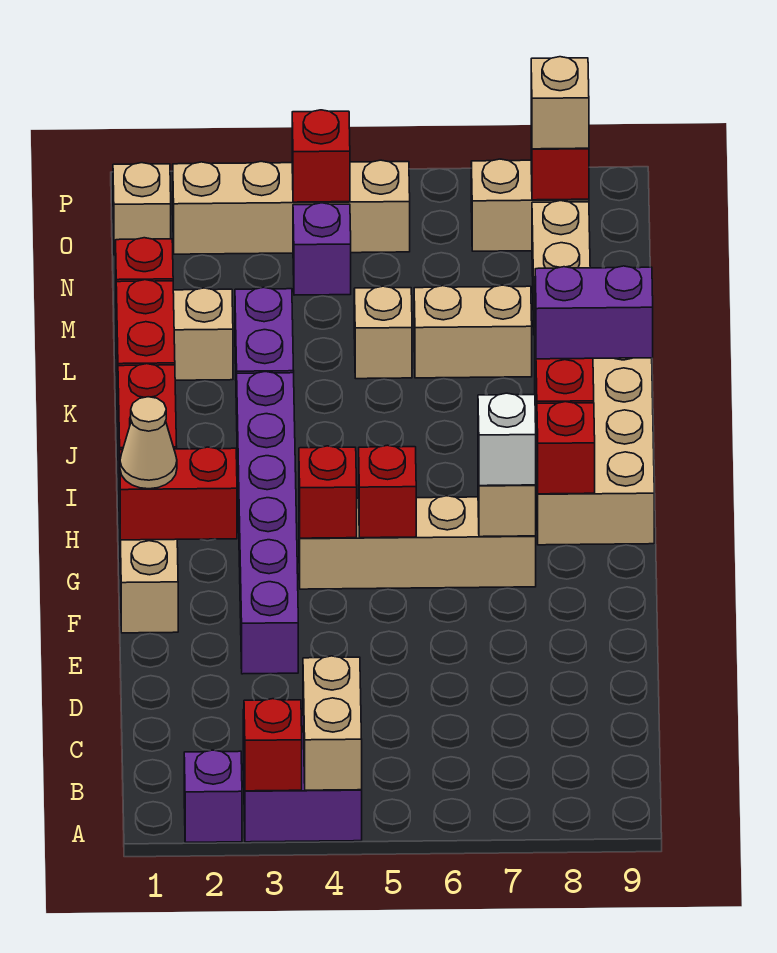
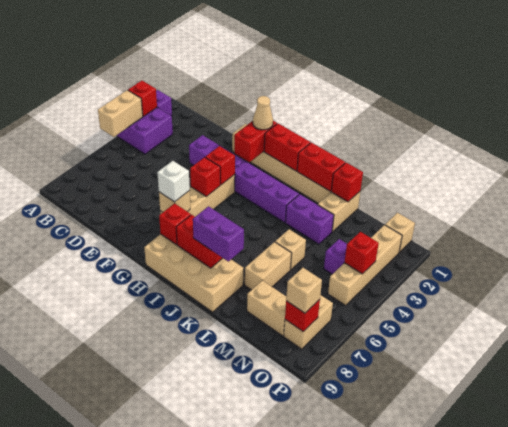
tan 1x2 brick [303,656,362,790] -> tan 1x2 brick turned to [98,90,143,137]
purple 1x2 brick [535,266,653,359] -> purple 1x2 brick turned to [193,206,244,261]

